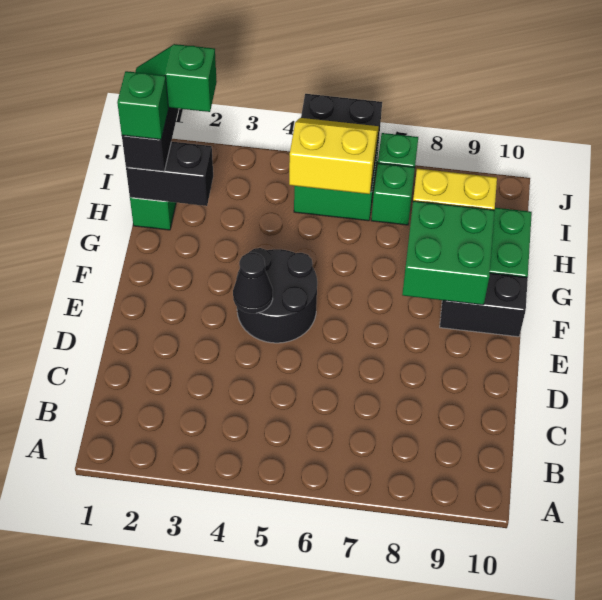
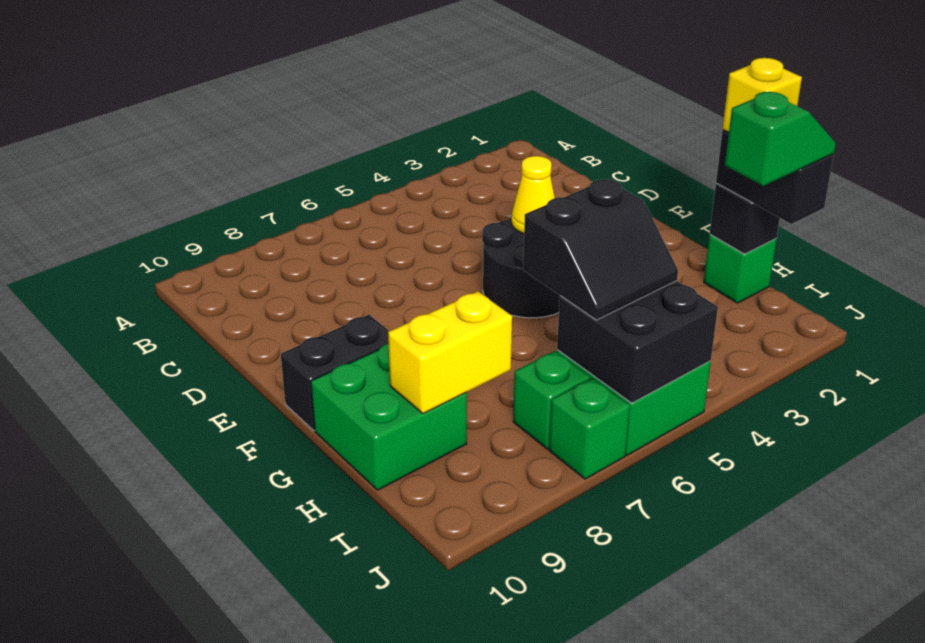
black 1x1 cone [233,253,273,313] -> yellow 1x1 cone [511,156,555,233]
green 2x2 brick [402,201,495,305] -> none
black 1x2 brick [126,142,213,206] -> black 1x1 brick [710,183,780,254]
green 1x1 brick [117,71,169,140] -> yellow 1x1 brick [723,58,802,132]
yellow 2x2 slope [289,118,379,194] -> black 2x2 slope [523,179,678,320]

